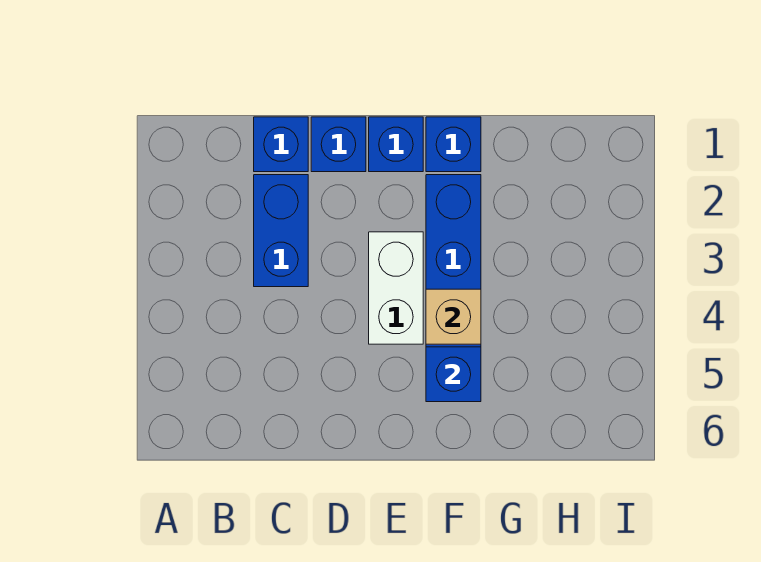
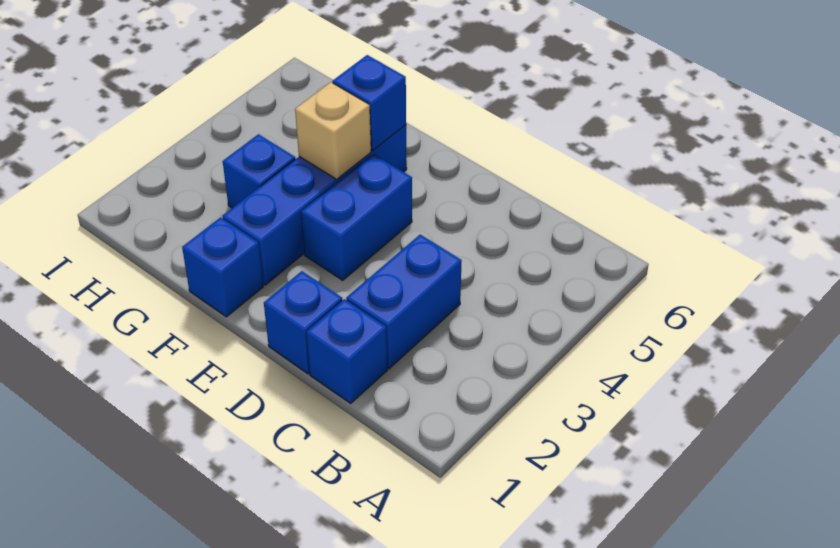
blue 1x1 brick [369,117,423,172] -> blue 1x1 brick moved to [223,134,295,208]
white 1x2 brick [369,232,423,344] -> blue 1x2 brick [301,154,412,280]

